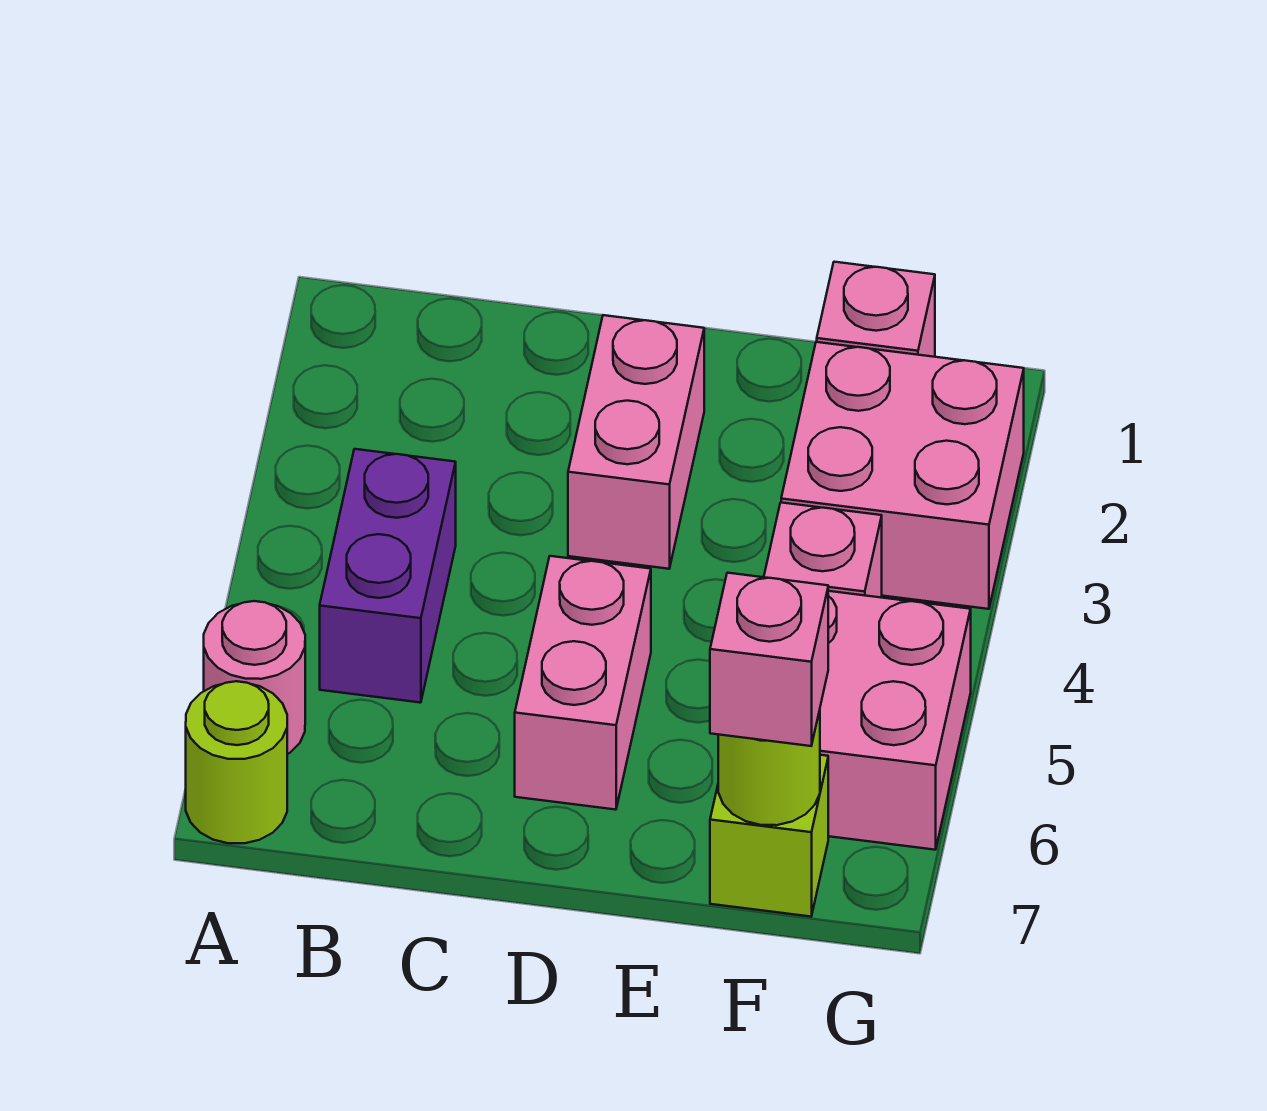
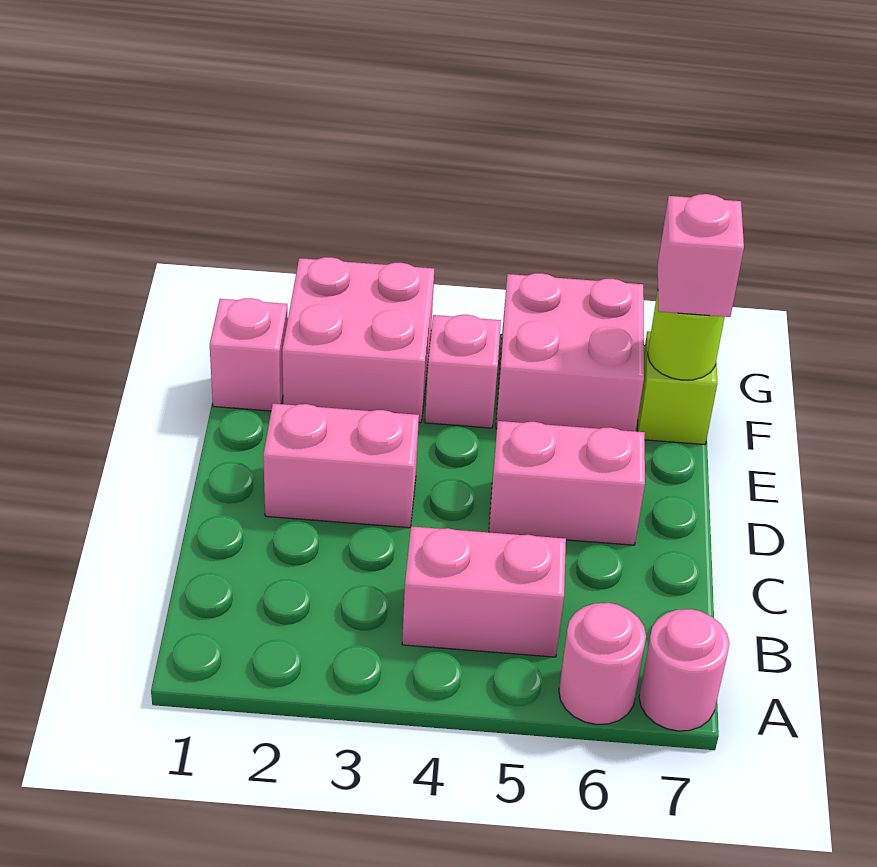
lime 1x1 round brick [186,681,287,843] -> pink 1x1 round brick [639,609,729,731]
purple 1x2 brick [320,449,456,703] -> pink 1x2 brick [402,526,566,657]

